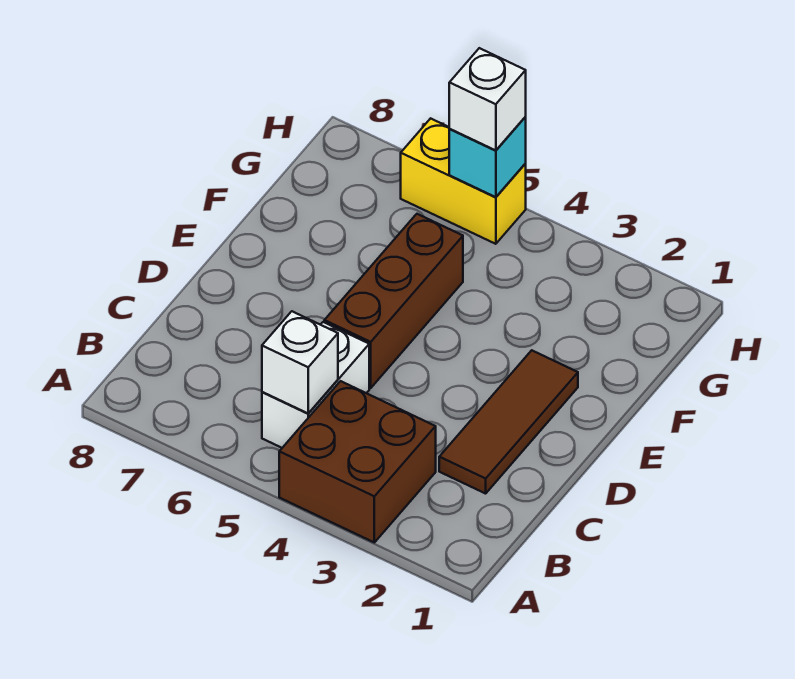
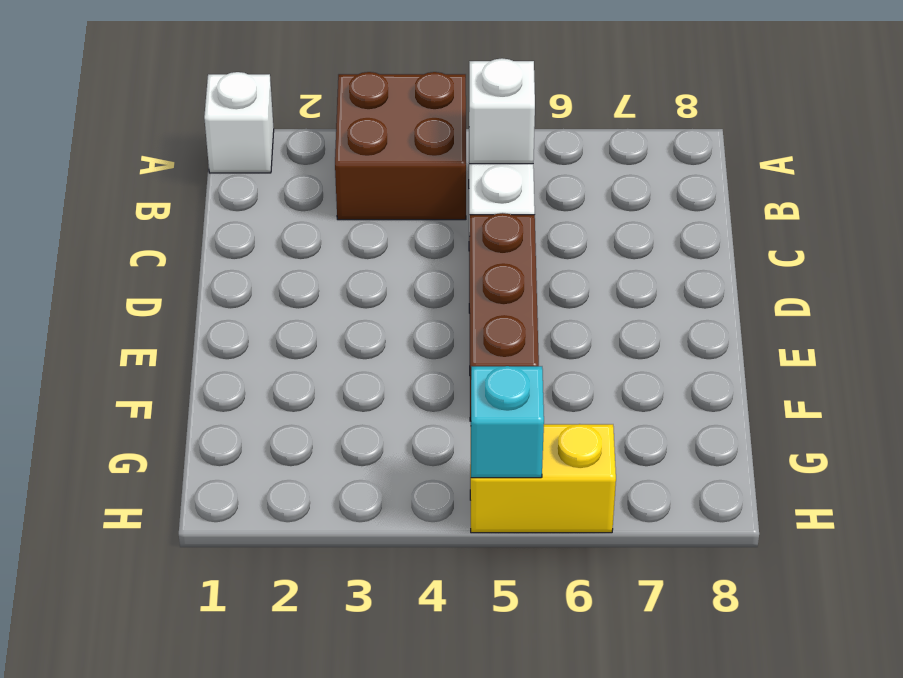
brown 1x3 tile [439,350,578,494] -> none
white 1x1 brick [449,48,526,150] -> white 1x1 brick moved to [204,72,274,173]

